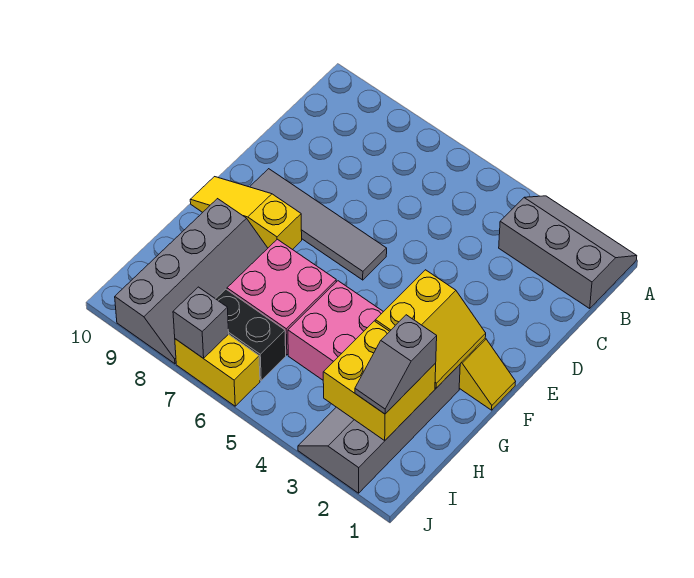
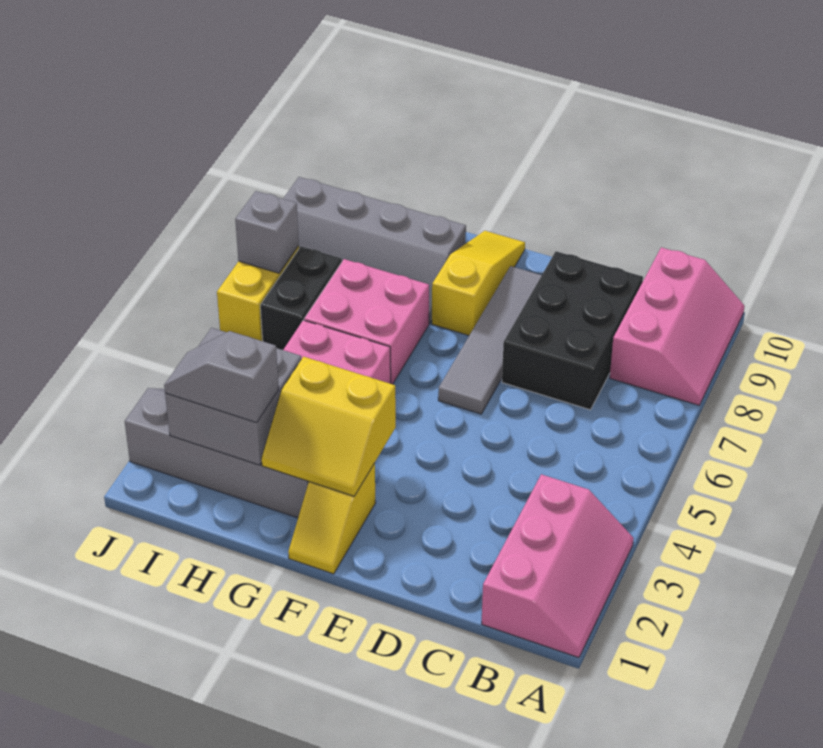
grey 2x3 slope [499,196,637,308] -> pink 2x3 slope [482,474,634,658]
none -> pink 2x3 slope [610,247,744,405]
none -> black 2x3 brick [502,251,643,410]
yellow 2x2 brick [323,321,436,440] -> grey 2x2 brick [165,328,301,465]

